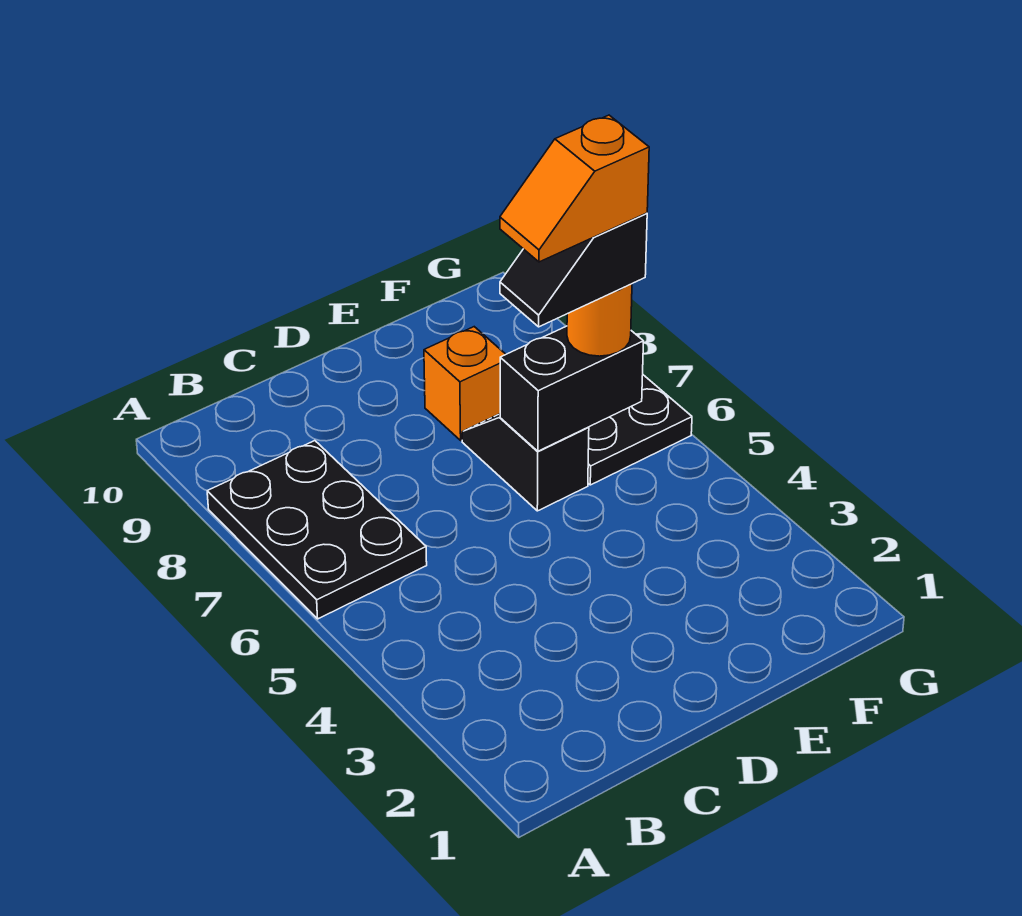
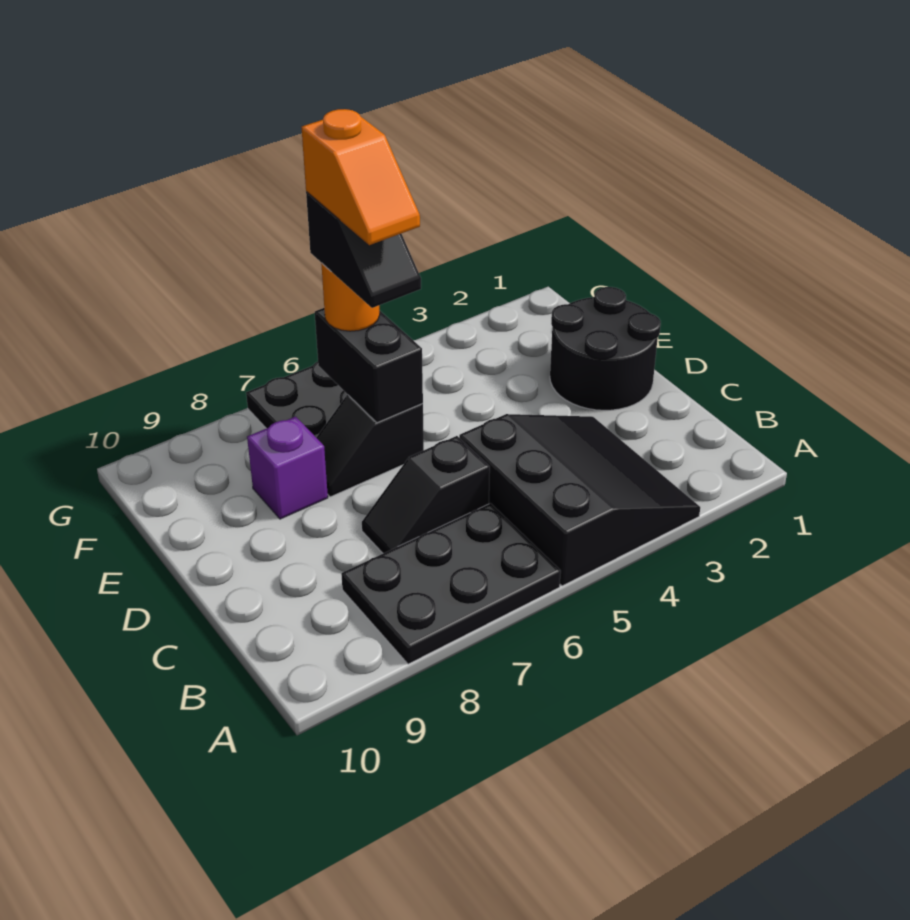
none -> black 3x3 slope [459,414,700,586]
none -> black 1x2 slope [362,436,490,553]
none -> black 2x2 round brick [550,287,661,410]
orange 1x1 brick [424,327,506,440] -> purple 1x1 brick [247,416,328,519]

